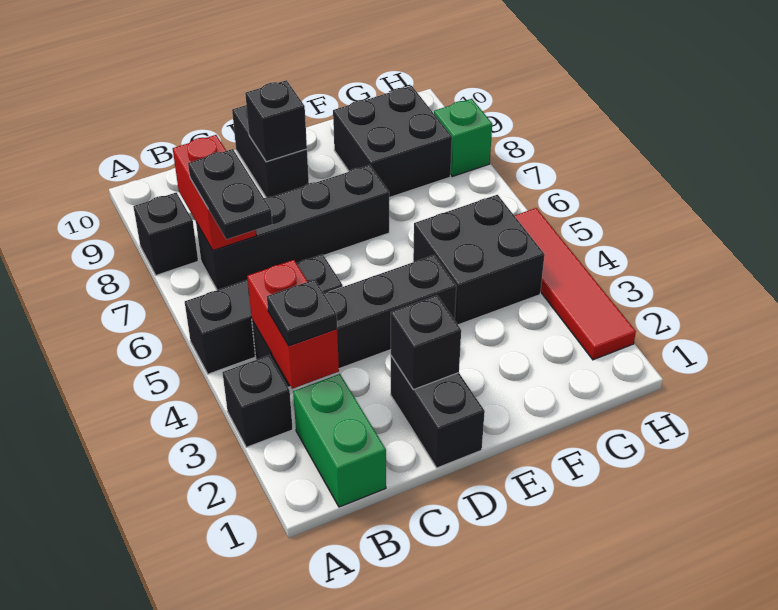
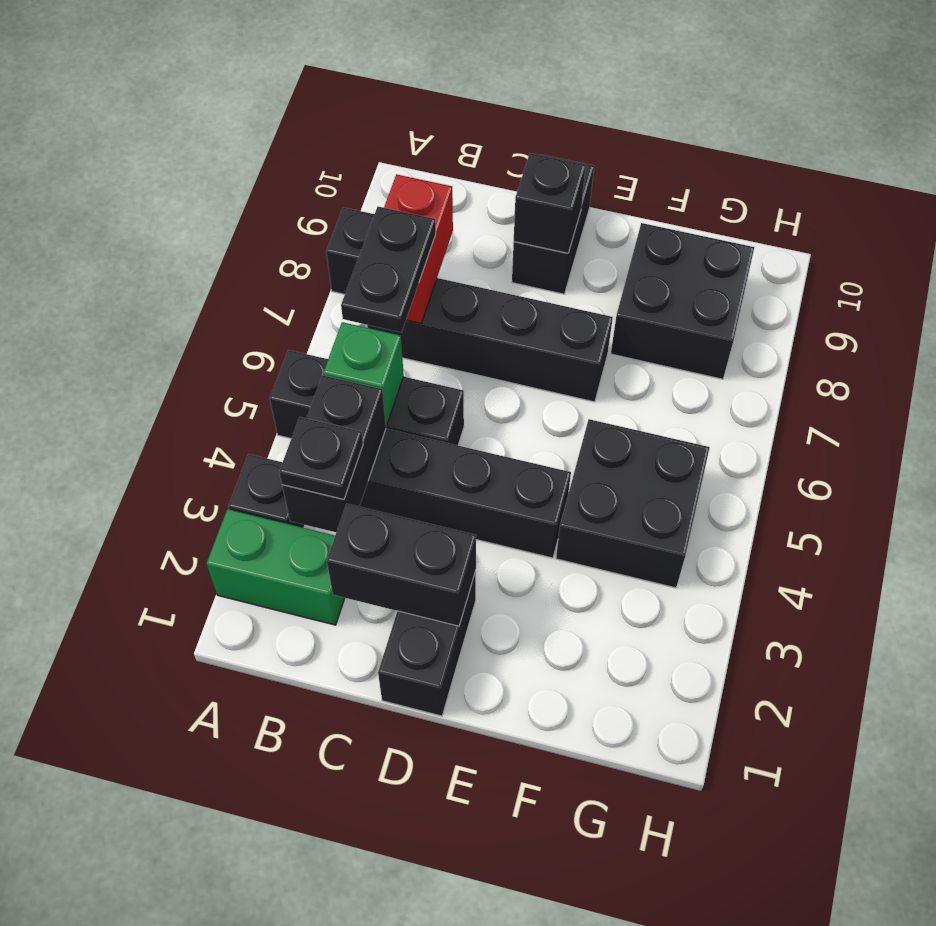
green 1x2 brick [293,374,386,507] -> green 1x2 brick turned to [206,509,345,625]
red 1x2 brick [247,260,339,389] -> black 1x2 brick [282,375,386,532]
black 1x1 brick [391,295,461,390] -> black 1x2 brick [327,504,476,626]
red 1x4 tile [515,208,636,360] -> none
green 1x1 brick [434,99,492,176] -> green 1x1 brick moved to [323,322,404,426]

